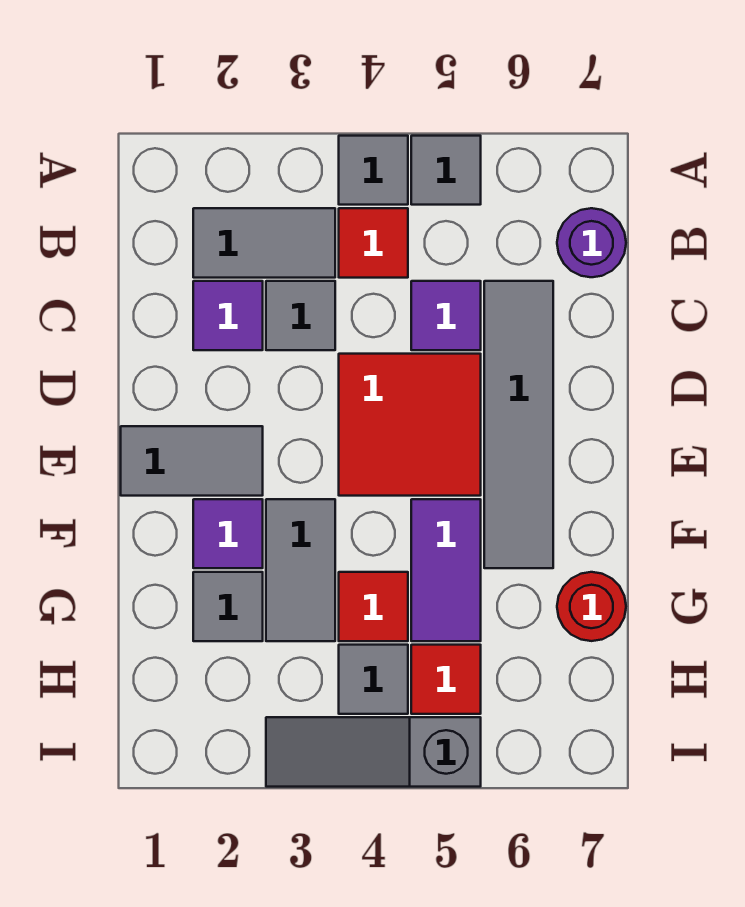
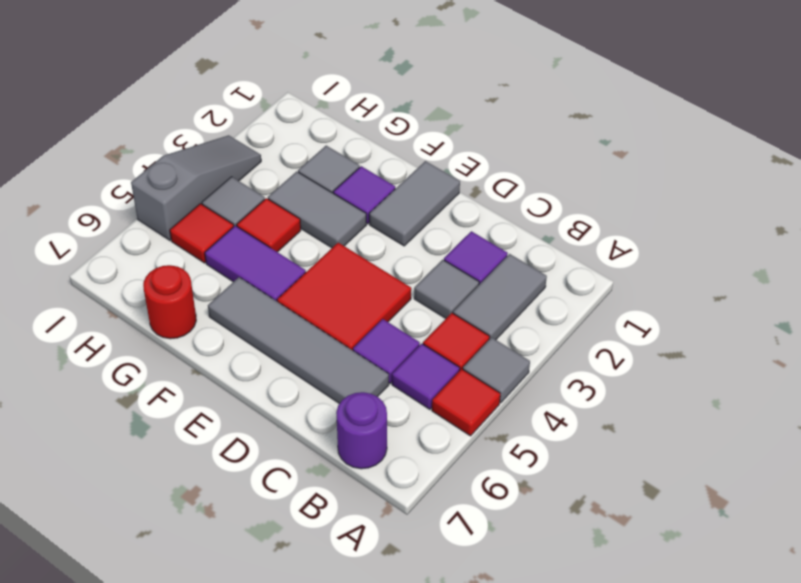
grey 1x1 tile [411,136,481,205] -> red 1x1 tile [432,369,500,436]
none -> purple 1x1 tile [392,344,460,409]

